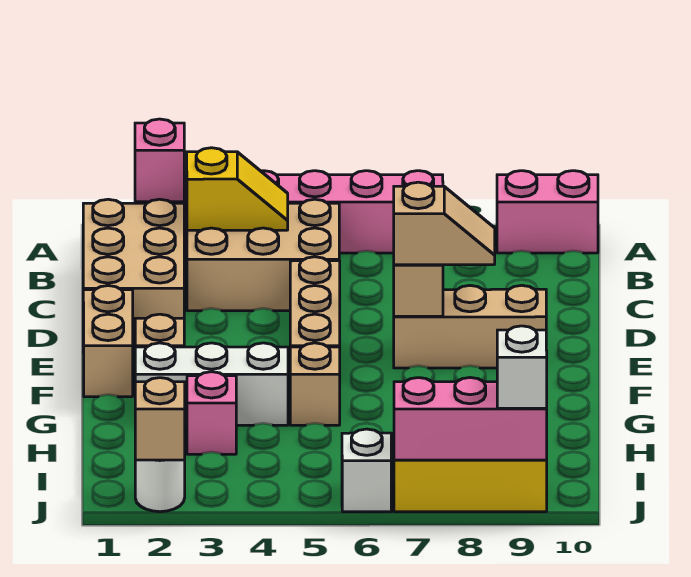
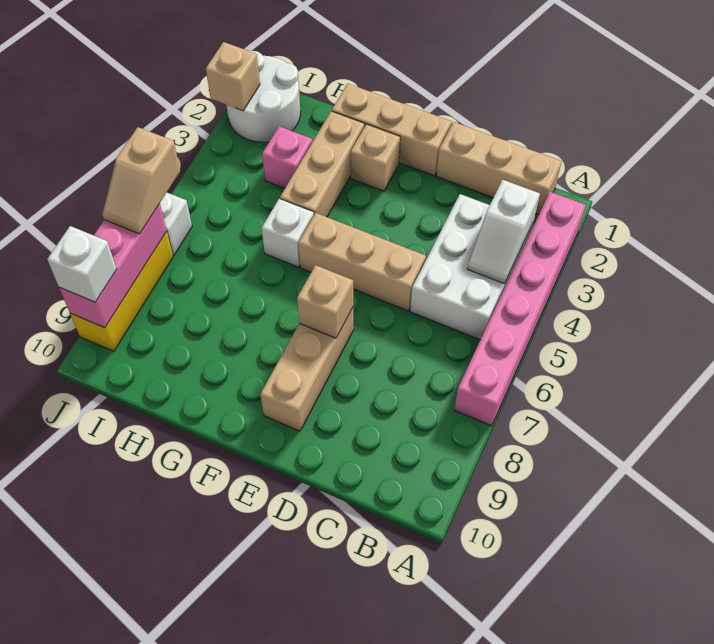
pink 1x1 brick [135,119,184,202] -> none
pink 1x2 brick [497,171,598,253] -> none
tan 2x3 brick [83,199,184,339] -> tan 1x3 brick [436,122,562,215]
tan 2x3 brick [187,199,339,311] -> white 2x3 brick [410,194,533,340]
yellow 1x2 slope [187,148,288,230] -> white 1x2 slope [467,180,540,283]
tan 1x2 brick [83,286,133,397] -> tan 1x3 brick [332,84,452,176]
tan 1x2 slope [394,182,495,265] -> tan 1x2 slope moved to [102,127,180,234]
white 1x3 brick [135,343,288,425] -> tan 1x3 brick [280,111,365,217]
tan 1x1 brick [290,343,340,425] -> white 1x1 brick [262,199,314,267]
white 1x1 round brick [135,460,185,512] -> white 2x2 round brick [227,51,301,142]

